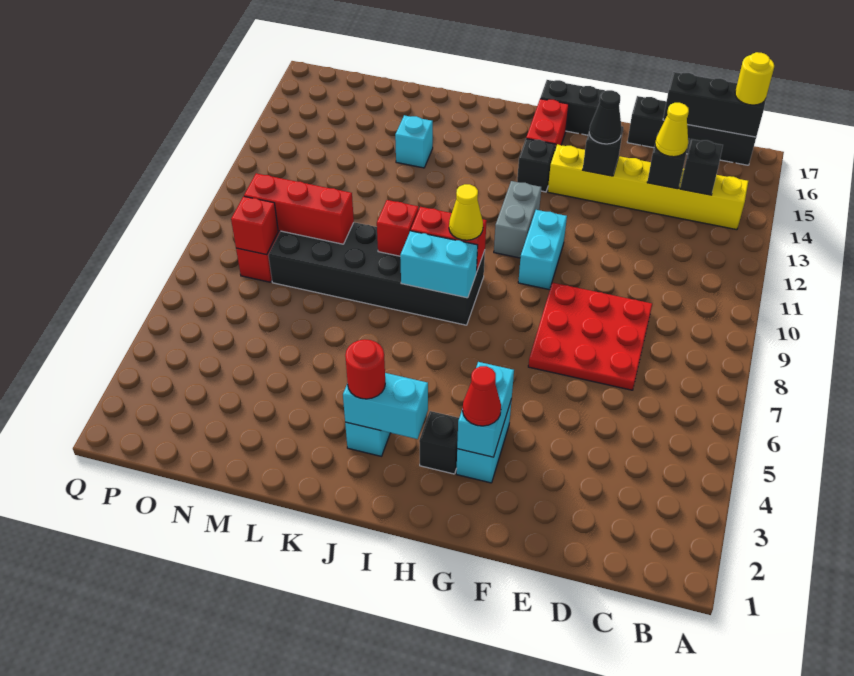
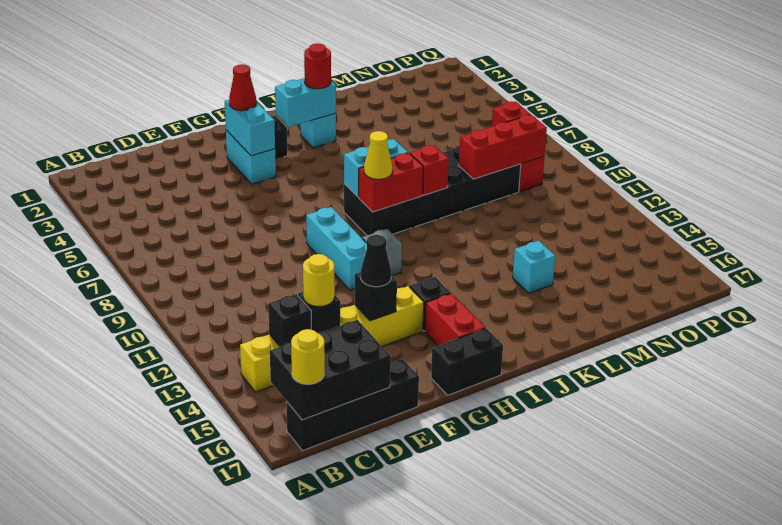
black 1x3 brick [663,72,766,137] -> black 2x3 brick [270,320,391,420]
red 3x3 plate [528,283,652,390] -> none
yellow 1x1 cone [655,103,689,157] -> yellow 1x1 round brick [303,254,335,306]
cyan 1x2 brick [518,210,567,290] -> cyan 1x3 brick [306,207,367,290]
grey 1x2 brick [494,181,541,258] -> grey 1x1 brick [362,229,402,276]

